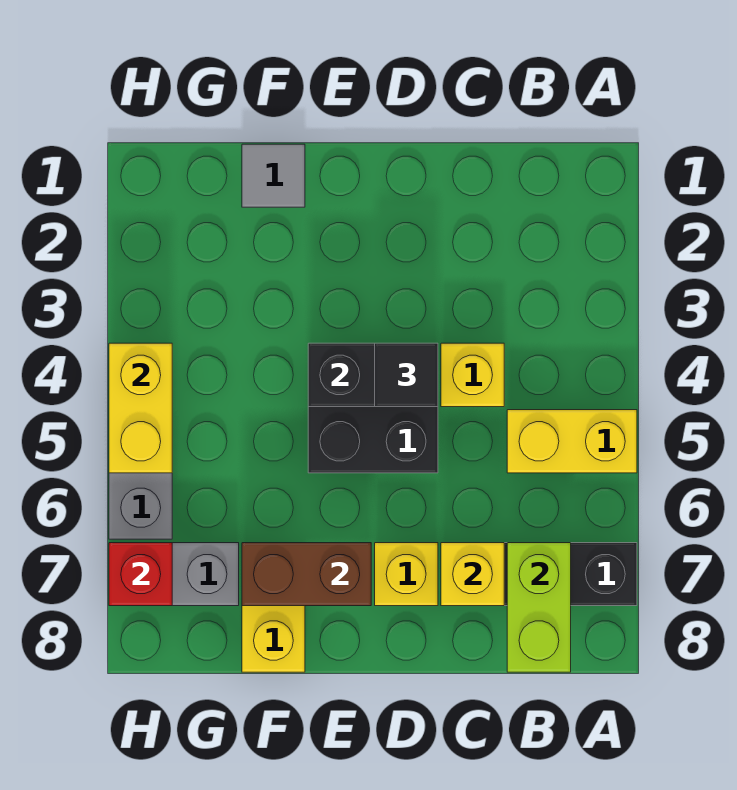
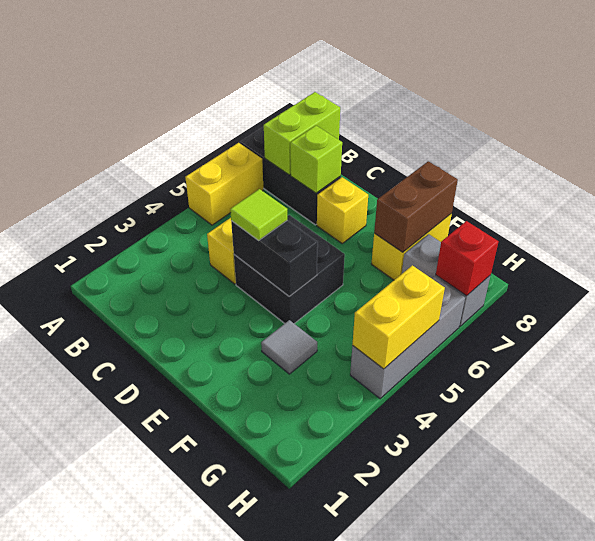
yellow 1x2 brick [507,410,637,473] -> yellow 1x2 brick turned to [185,143,263,225]
yellow 1x1 brick [441,543,504,606] -> lime 1x1 brick [290,126,342,193]
black 1x1 tile [375,343,438,407] -> lime 1x1 tile [230,189,287,241]
brown 1x2 brick [242,543,371,606] -> brown 1x2 brick turned to [374,161,458,252]
grey 1x1 tile [242,144,305,207] -> grey 1x1 tile moved to [261,320,317,374]

